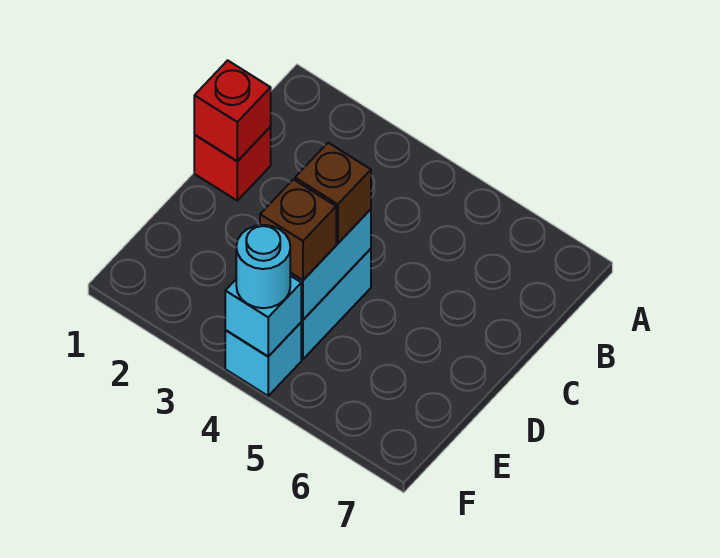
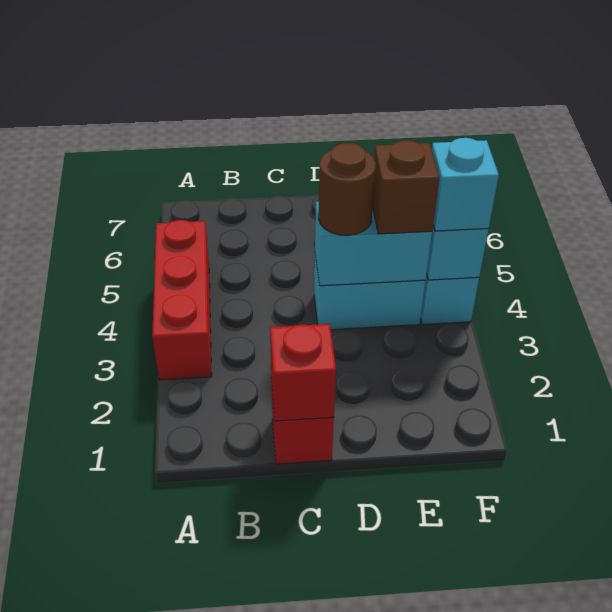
none -> red 1x3 brick [152,220,212,380]
brown 1x1 brick [295,143,371,243] -> brown 1x1 round brick [318,143,376,235]
cyan 1x1 round brick [236,225,290,308] -> cyan 1x1 brick [432,138,499,231]

